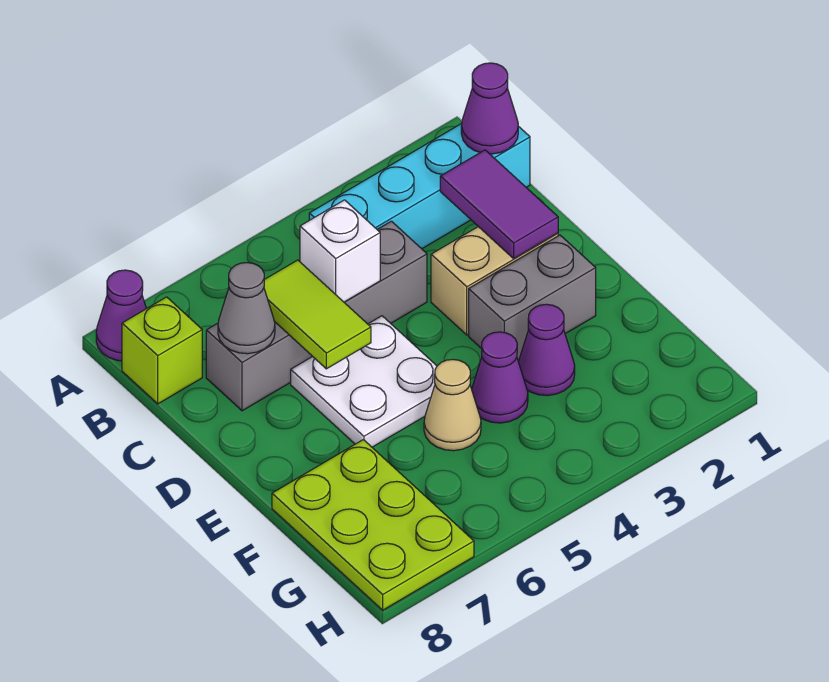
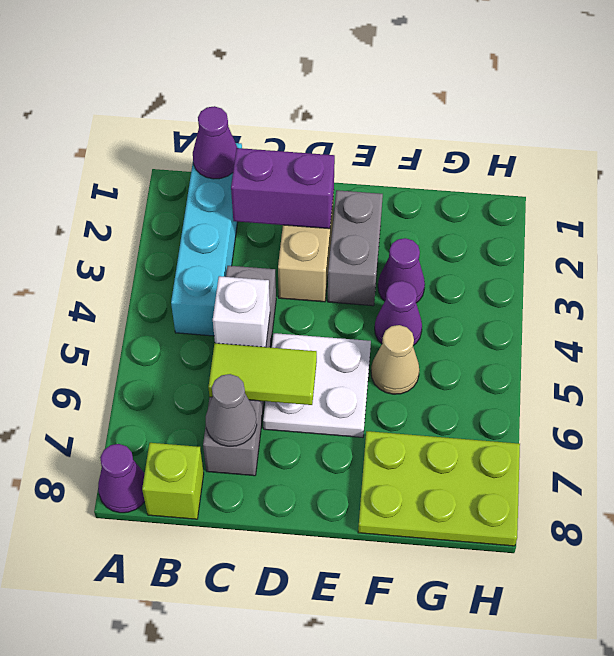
purple 1x2 tile [440,150,558,258] -> purple 1x2 brick [231,148,335,229]

